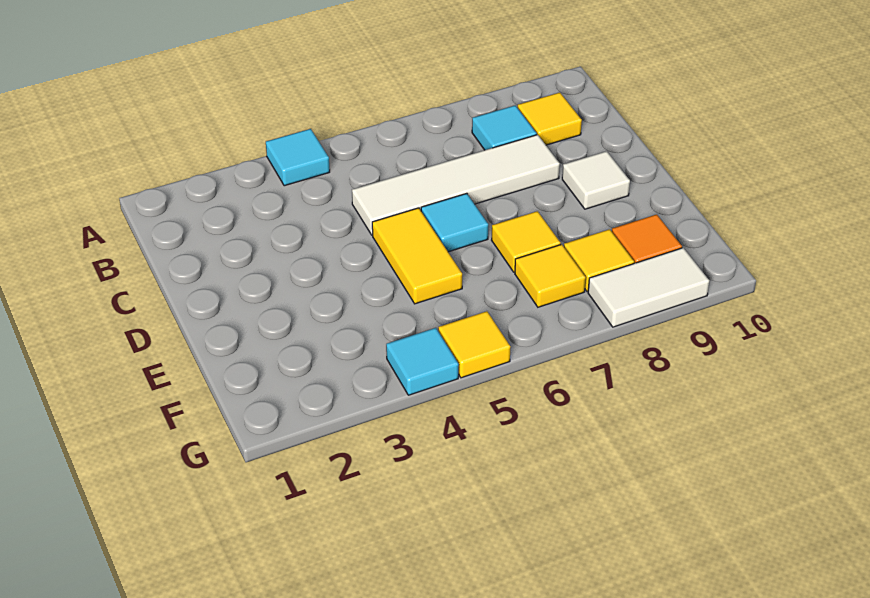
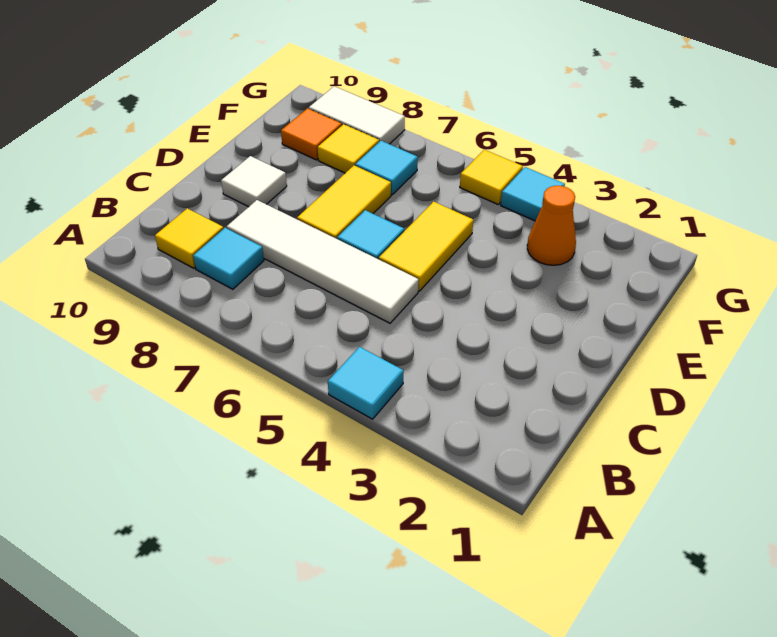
yellow 1x1 tile [492,211,561,272] -> yellow 1x2 tile [297,166,391,239]
none -> orange 1x1 cone [527,186,576,265]
yellow 1x1 tile [515,244,586,307] -> cyan 1x1 tile [355,141,418,195]

